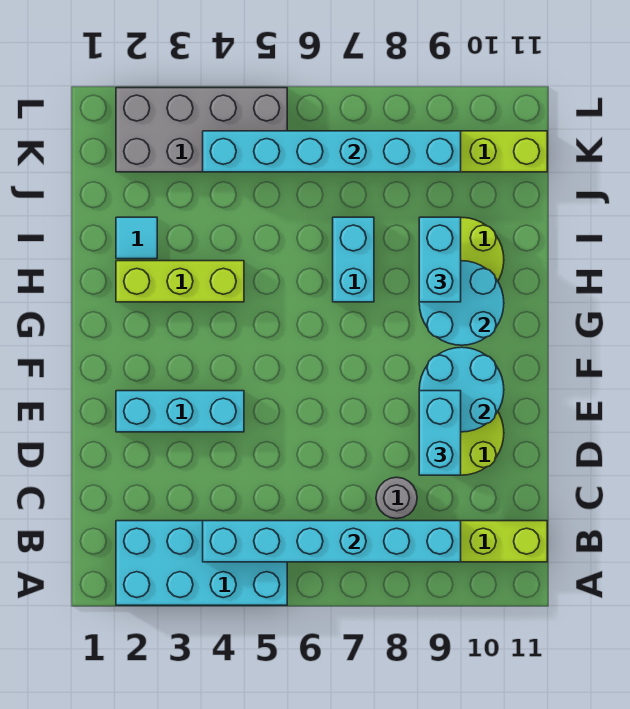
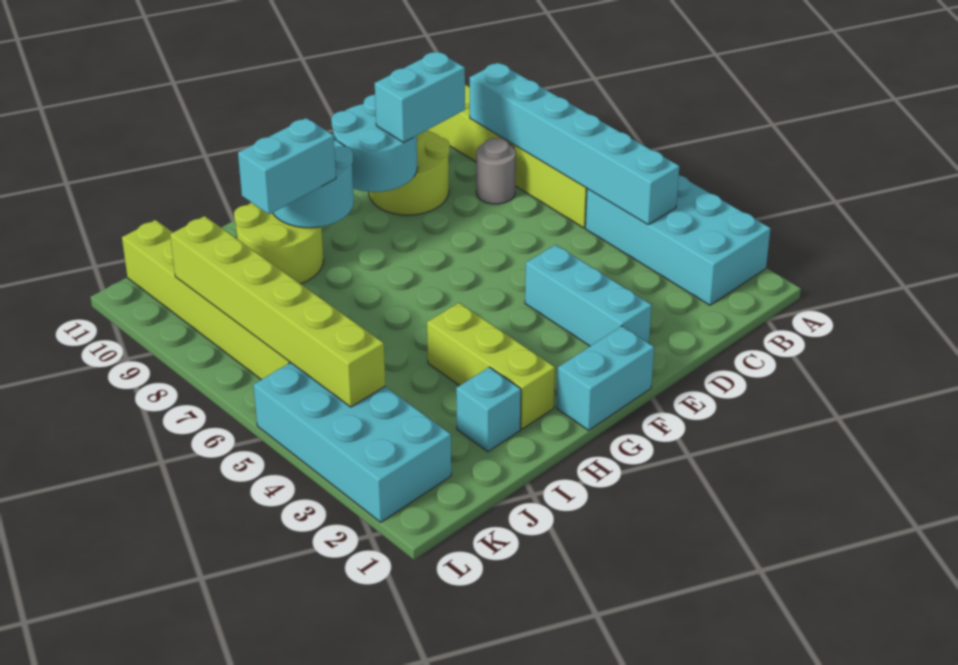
cyan 1x2 brick [333,217,374,302] -> cyan 1x2 brick moved to [557,326,654,430]
cyan 1x1 tile [116,217,157,259] -> cyan 1x1 brick [456,367,521,452]
grey 2x4 brick [116,88,287,172] -> cyan 2x4 brick [254,363,451,522]
cyan 1x6 brick [203,131,461,172] -> lime 1x6 brick [170,216,385,407]

